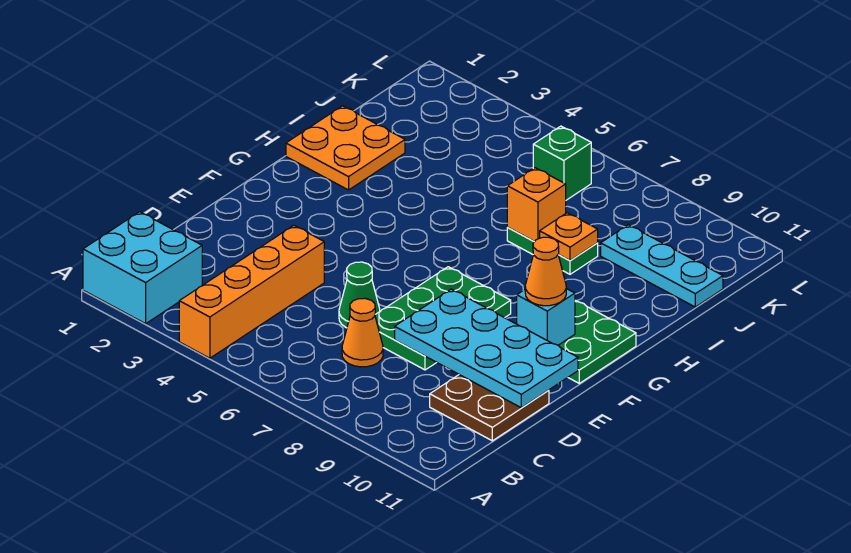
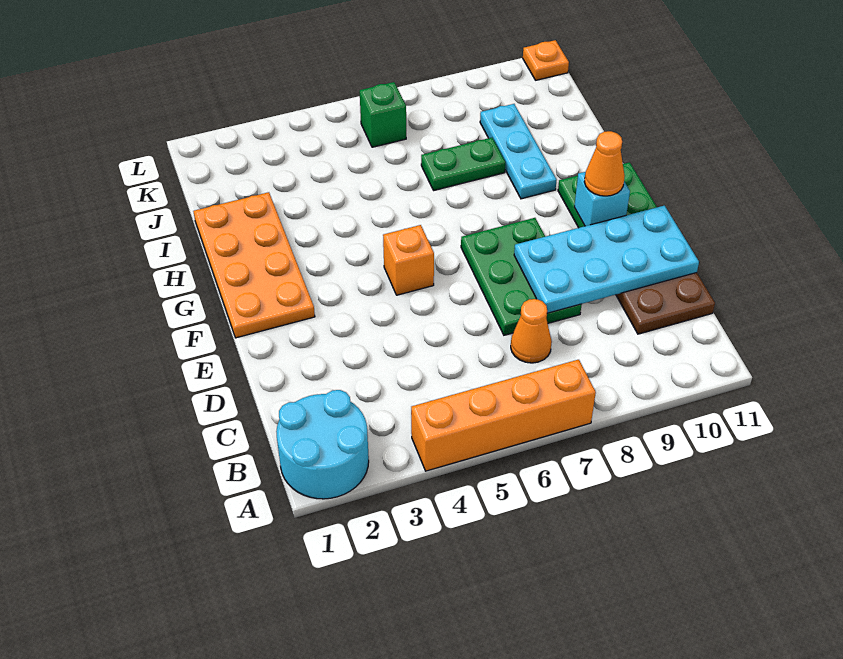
cyan 2x2 brick [83,212,202,324] -> cyan 2x2 round brick [276,390,369,499]
orange 1x4 brick [179,225,324,358] -> orange 1x4 brick turned to [411,360,596,471]
green 1x1 cone [339,262,380,328] -> none
orange 2x2 plate [286,106,405,190] -> orange 2x4 plate [193,192,315,338]
orange 1x1 brick [507,168,566,242] -> orange 1x1 brick moved to [383,225,434,295]
orange 1x1 plate [540,213,598,261] -> orange 1x1 plate moved to [523,40,569,80]
cyan 1x3 plate [601,225,723,307] -> cyan 1x3 plate turned to [480,104,556,199]

